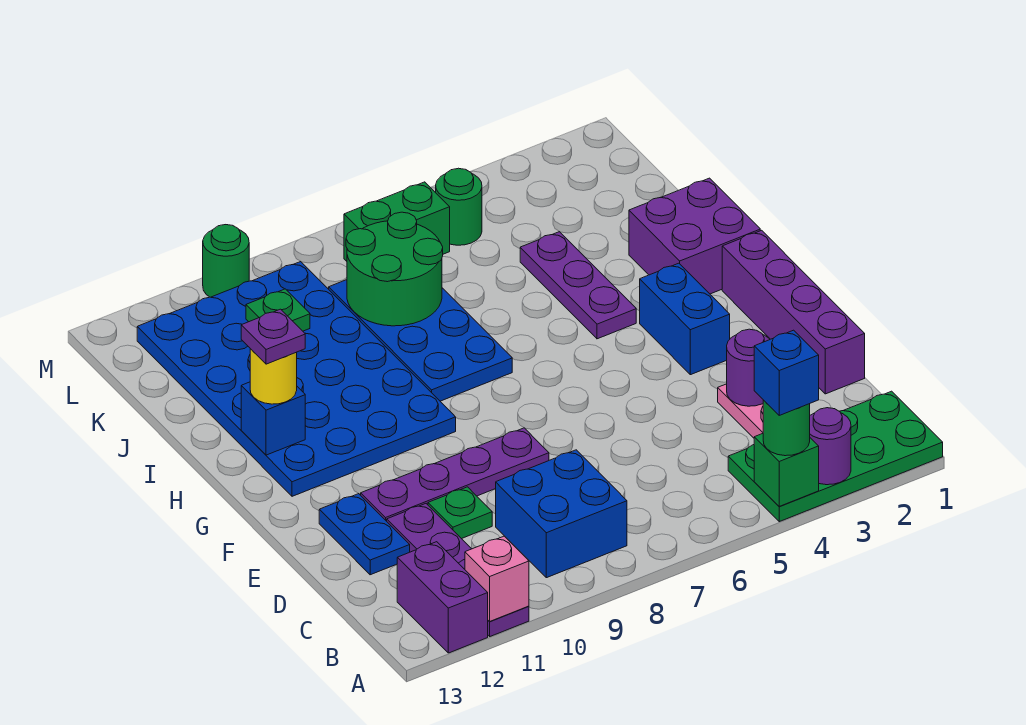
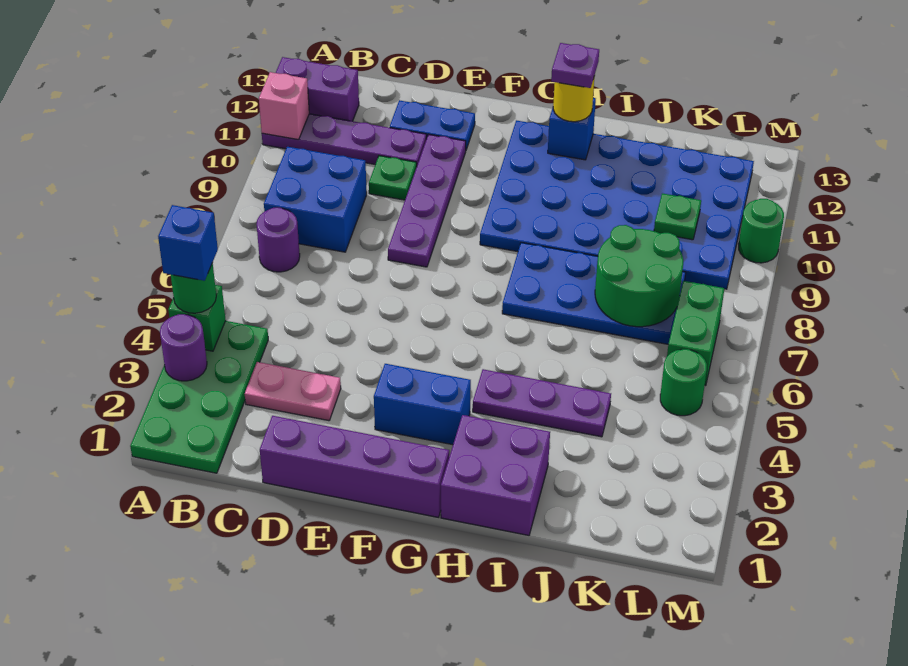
purple 1x1 round brick [727,329,770,406] -> purple 1x1 round brick moved to [256,208,300,272]

